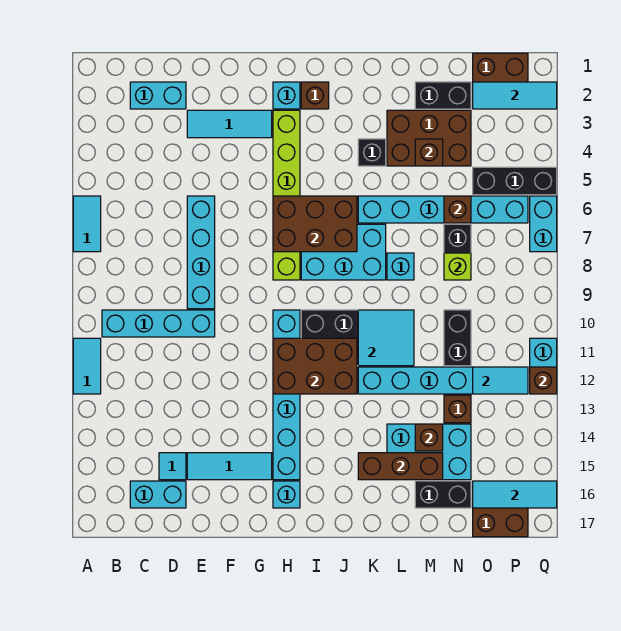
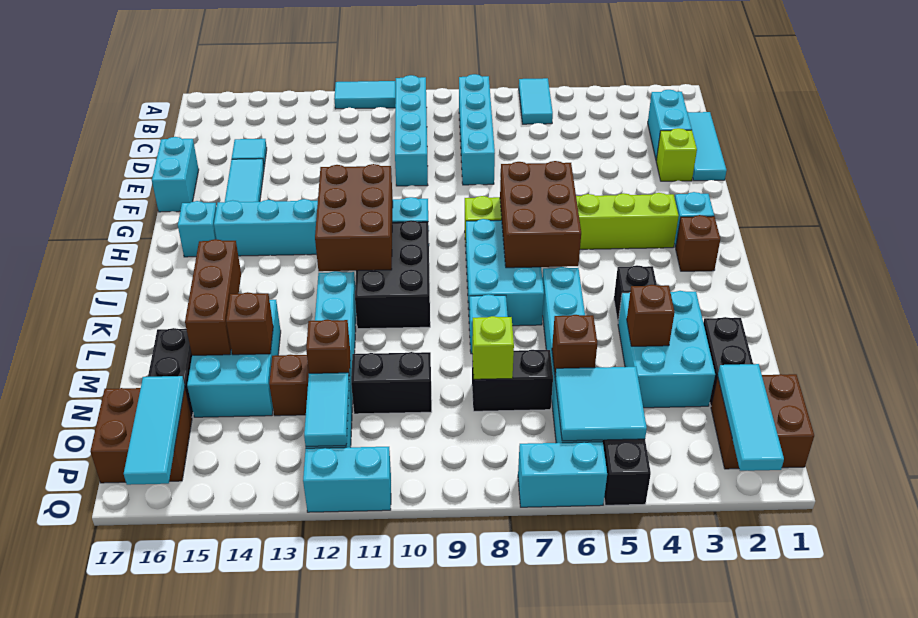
cyan 1x2 tile [73,196,101,252] -> cyan 1x2 tile turned to [519,78,553,124]
cyan 1x2 brick [130,481,186,508] -> cyan 1x2 brick moved to [152,137,199,212]
none -> lime 1x1 brick [656,128,697,181]
cyan 1x3 tile [187,110,272,138] -> cyan 1x3 tile moved to [687,112,727,181]
cyan 1x4 brick [187,196,215,309] -> cyan 1x4 brick turned to [459,74,495,185]
cyan 2x2 tile [358,310,414,366] -> cyan 2x2 tile moved to [555,367,647,441]
brown 2x3 brick [387,110,471,166] -> cyan 2x3 brick [618,291,715,408]
brown 1x1 brick [530,367,557,394] -> brown 1x1 brick moved to [306,320,350,376]

